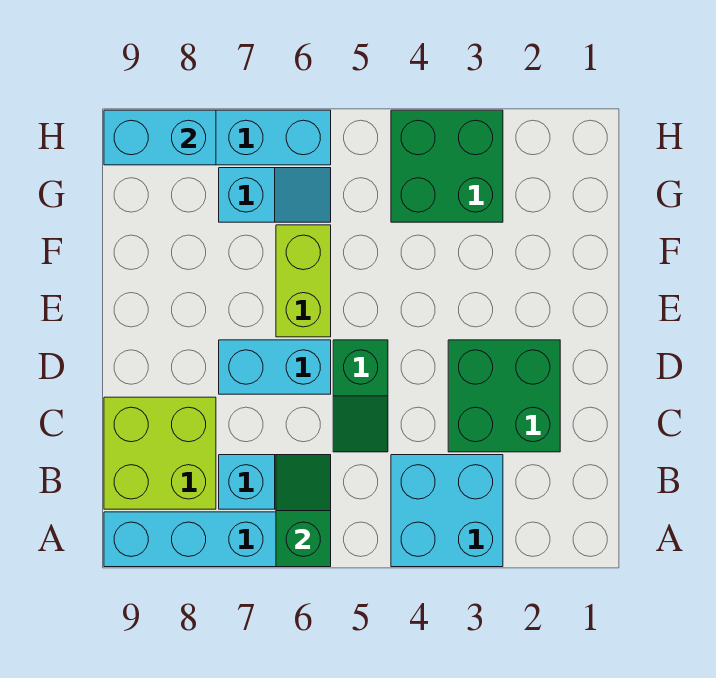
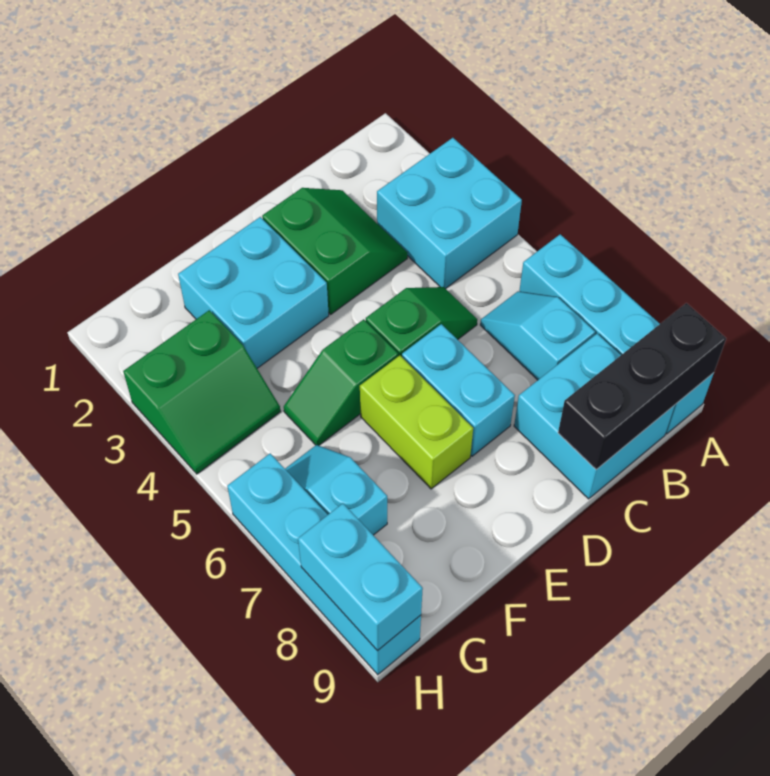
green 1x2 slope [276,455,331,567] -> green 1x2 slope moved to [284,319,398,445]
none -> black 1x3 brick [558,303,726,470]
lime 2x2 brick [104,397,216,509] -> cyan 2x2 brick [514,334,675,499]
green 2x2 brick [448,340,560,452] -> green 2x2 slope [262,188,407,314]
none -> cyan 2x2 brick [178,217,329,368]
lime 1x2 brick [276,225,331,337] -> lime 1x2 brick turned to [360,356,473,489]
green 2x2 brick [391,110,503,222] -> green 2x2 slope [123,310,281,474]

